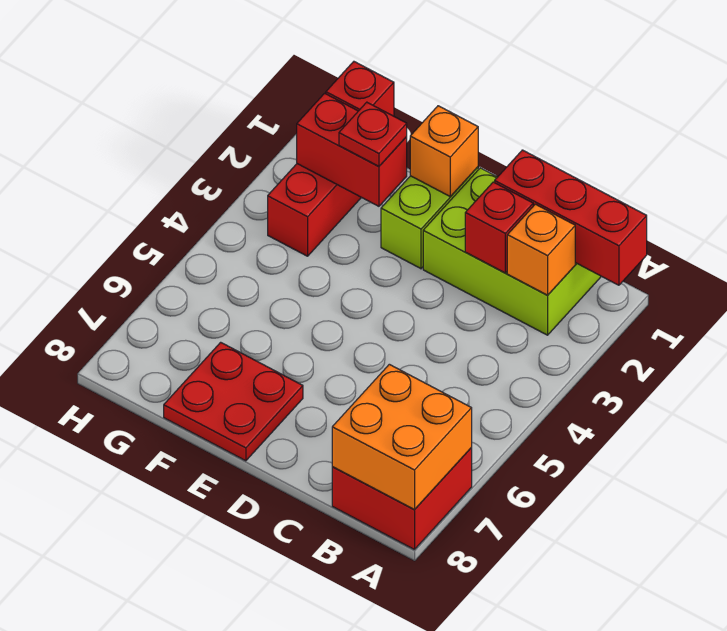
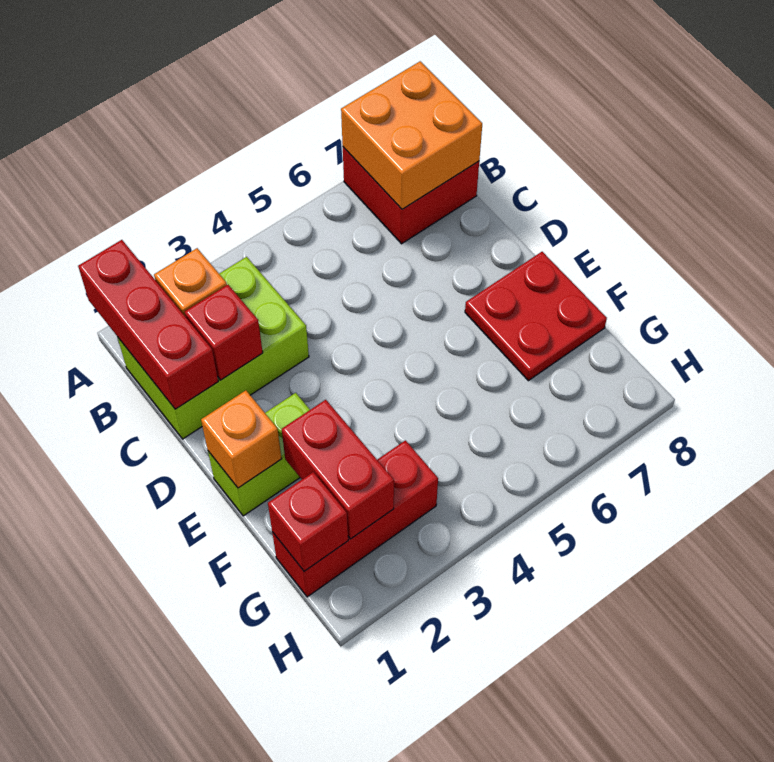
lime 2x3 brick [423,168,601,335] -> lime 2x3 brick turned to [118,257,309,439]
red 1x1 plate [339,102,407,167] -> none

